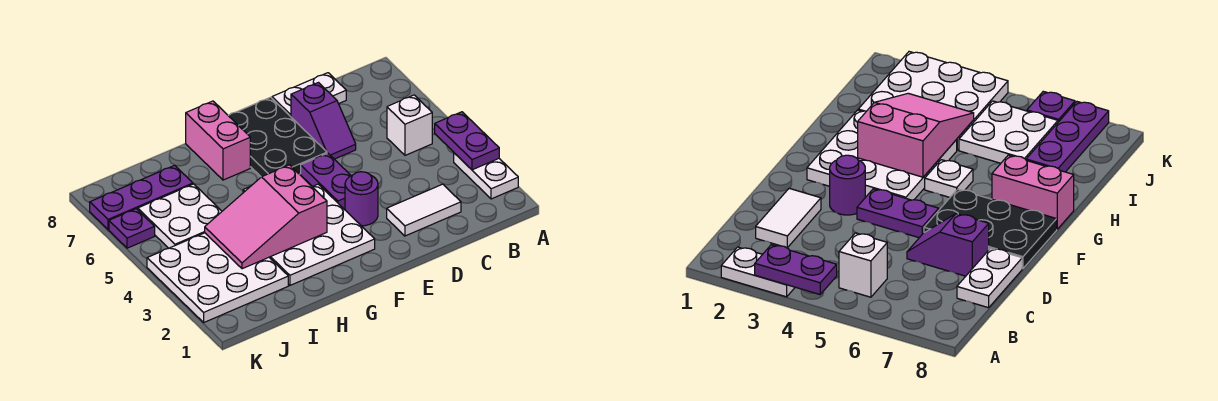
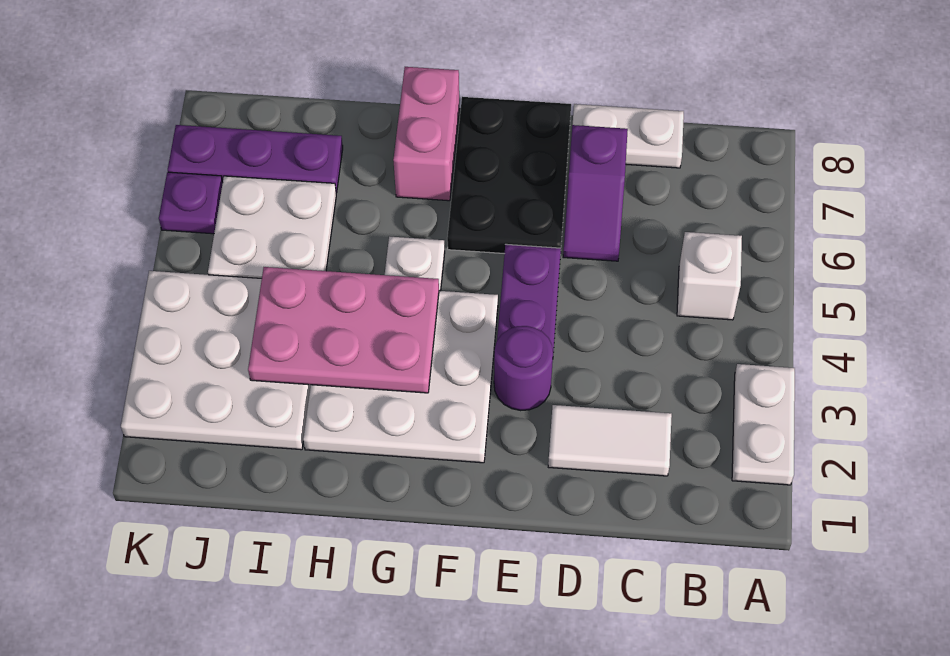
purple 1x2 plate [435,112,499,170] -> none
pink 2x3 slope [205,165,327,269] -> pink 2x3 plate [248,267,439,393]

